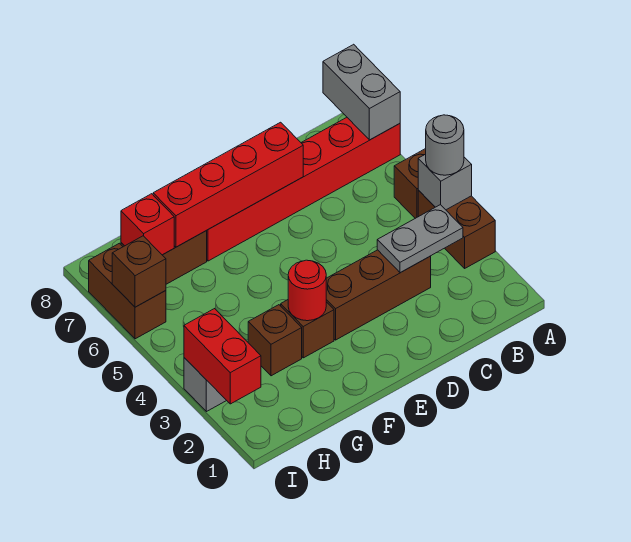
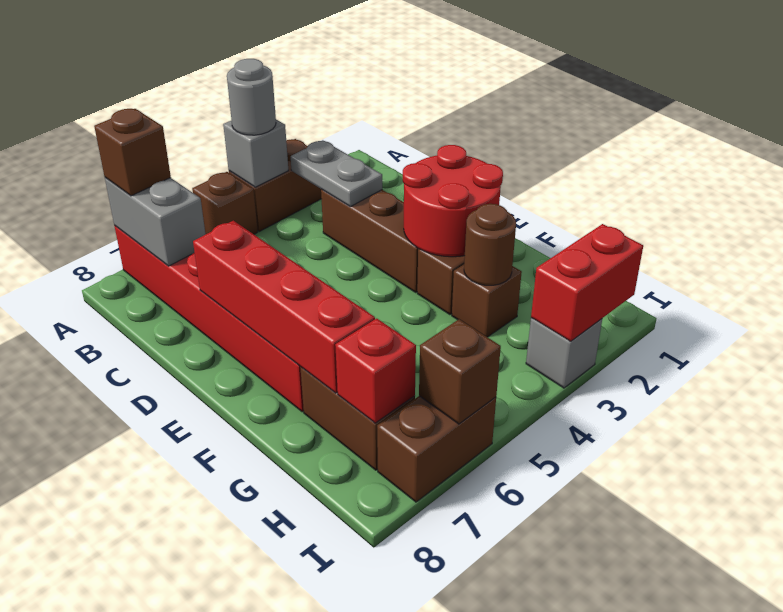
grey 1x2 brick [323,44,400,140] -> grey 1x2 brick turned to [105,178,205,266]
none -> brown 1x1 brick [94,109,171,196]
red 1x1 round brick [288,260,326,321] -> red 2x2 round brick [403,145,503,257]
none -> brown 1x1 round brick [464,204,516,285]

